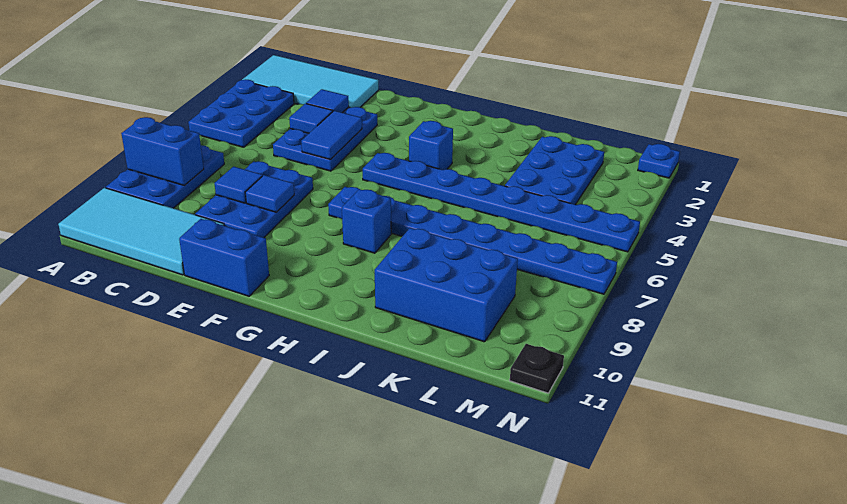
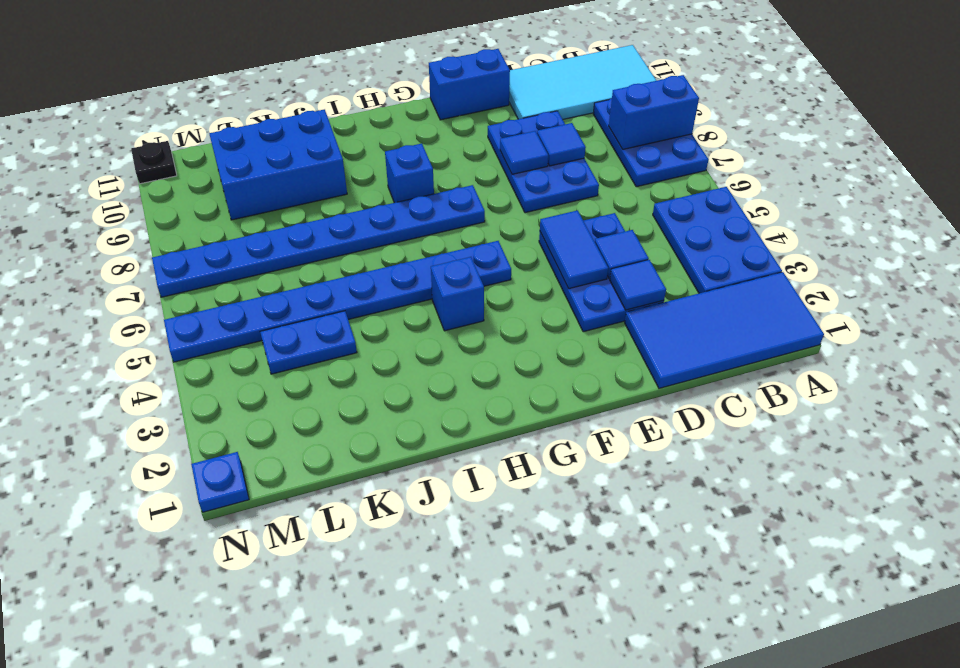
cyan 2x4 tile [242,55,378,108] -> blue 2x4 tile [625,272,824,388]
blue 2x3 plate [505,136,604,205] -> blue 1x2 plate [260,311,357,374]

